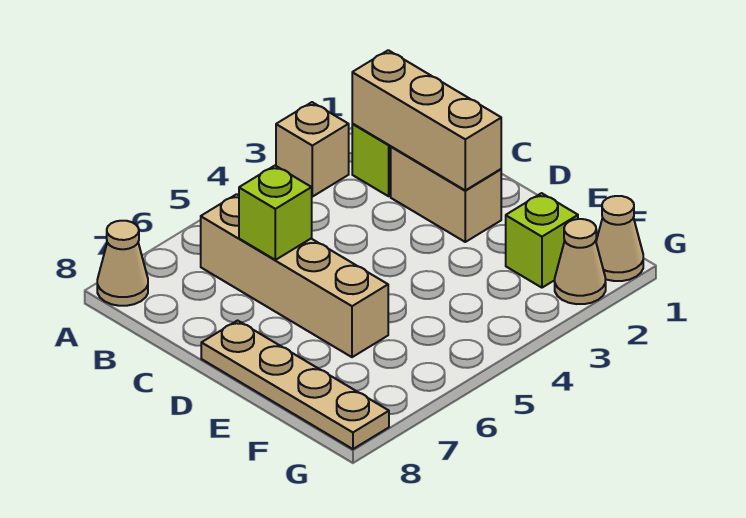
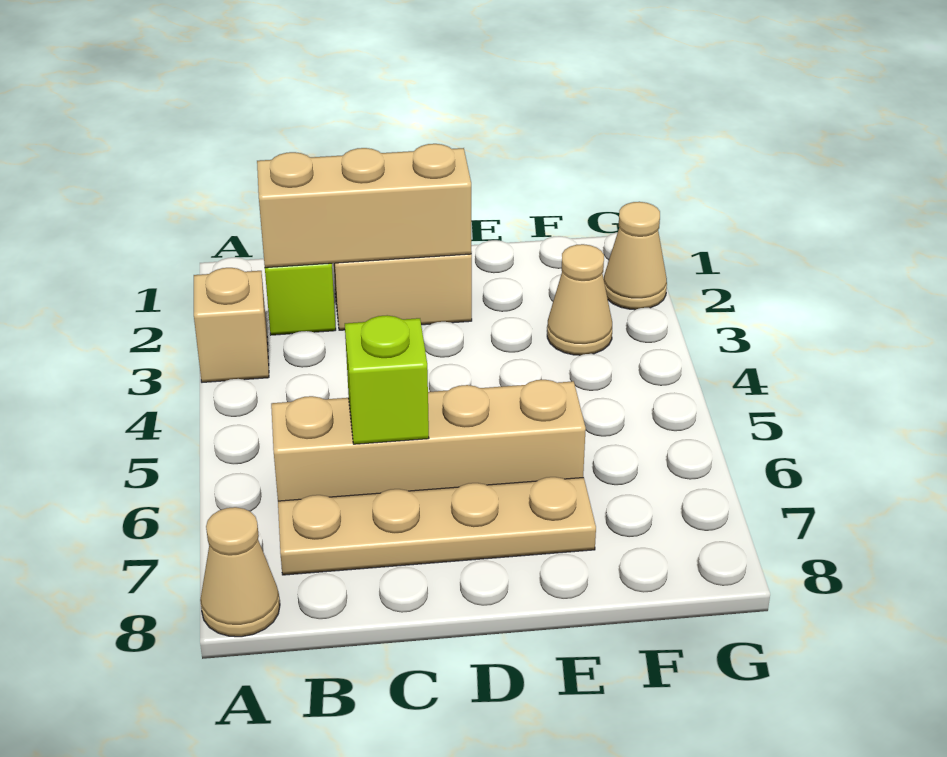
tan 1x4 plate [201,321,389,449] -> tan 1x4 plate moved to [278,477,596,575]
lime 1x1 brick [506,193,578,288] -> none
tan 1x1 cone [596,196,643,281] -> tan 1x1 cone moved to [547,244,612,355]

